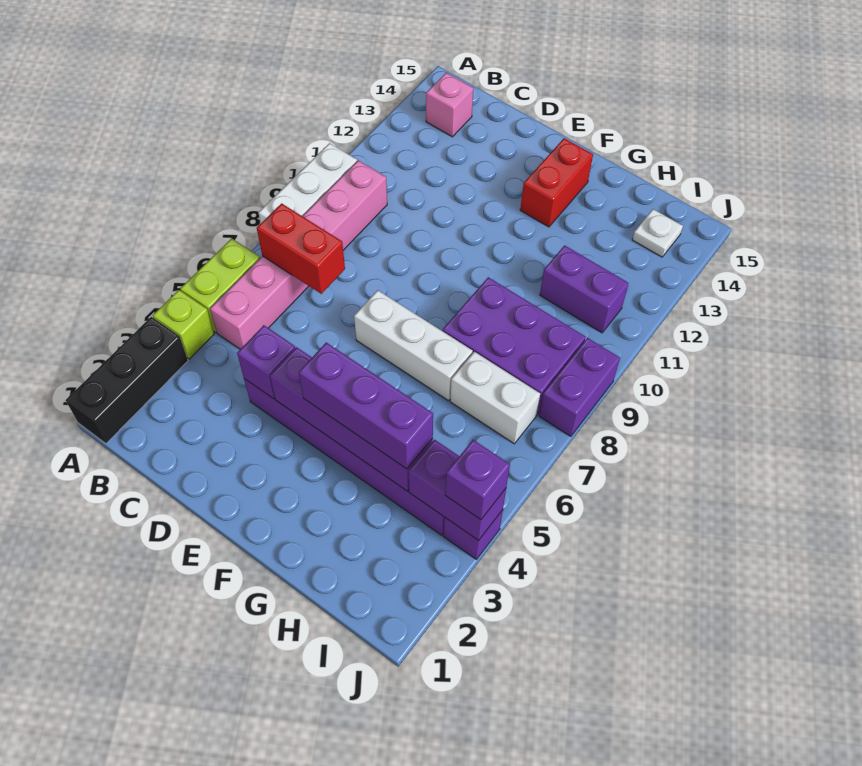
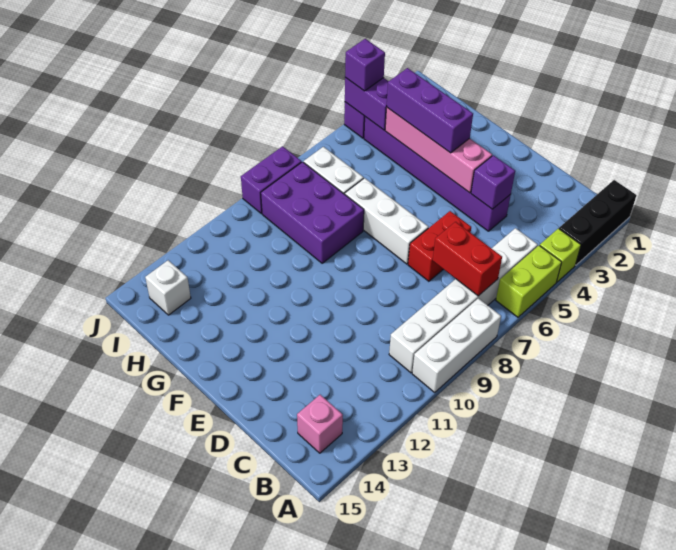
pink 1x6 brick [210,160,387,349] -> white 1x6 brick [389,228,538,373]
purple 1x4 brick [270,347,433,491] -> pink 1x4 brick [385,107,492,193]
red 1x2 brick [520,138,593,227] -> red 1x2 brick moved to [408,211,471,281]
purple 1x2 brick [540,245,629,333] -> none
white 1x1 plate [632,209,683,257] -> white 1x1 brick [145,260,191,315]

